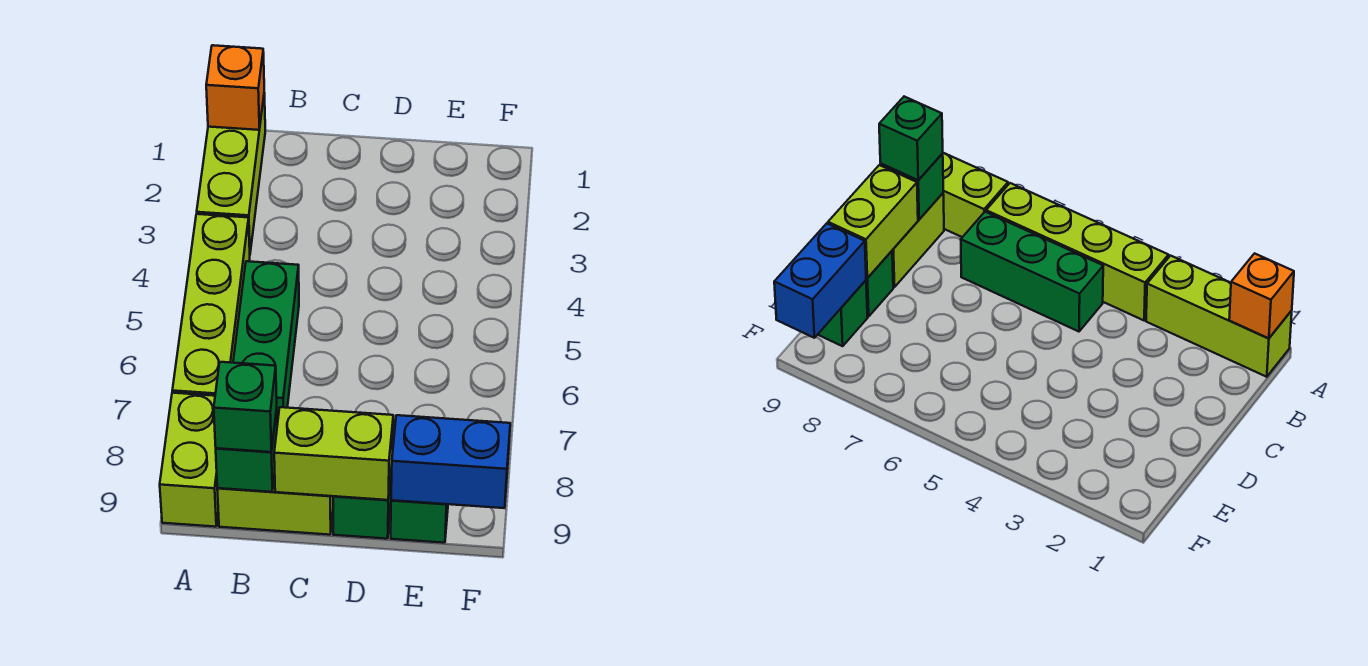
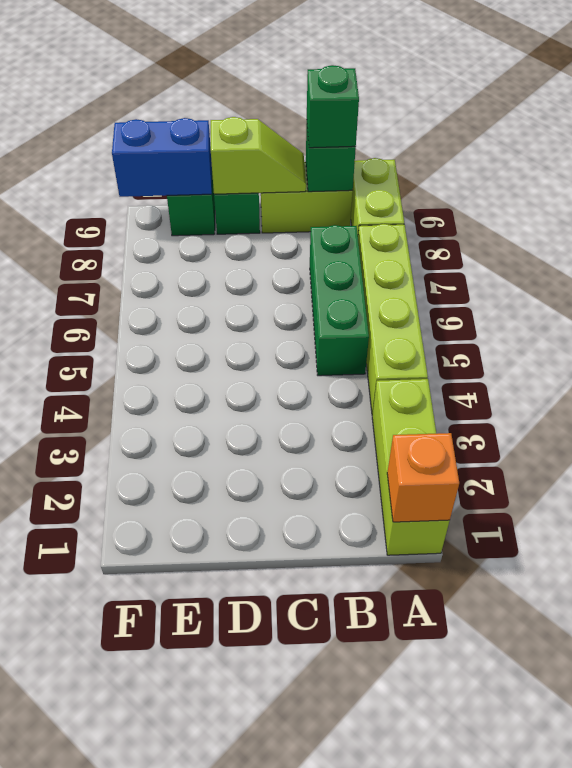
lime 1x2 brick [274,407,393,500] -> lime 1x2 slope [211,117,306,194]

